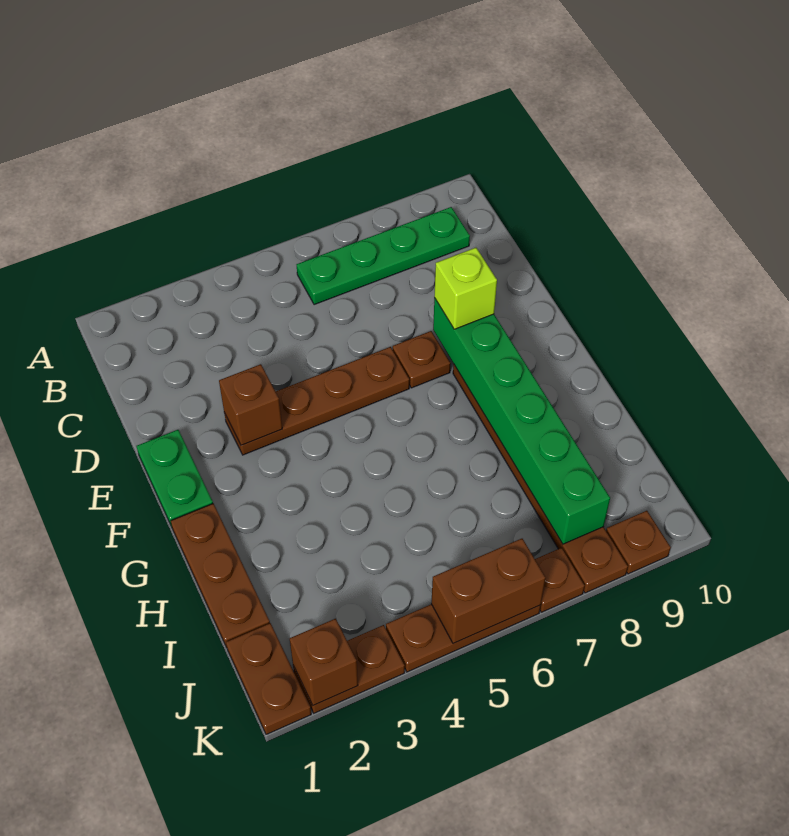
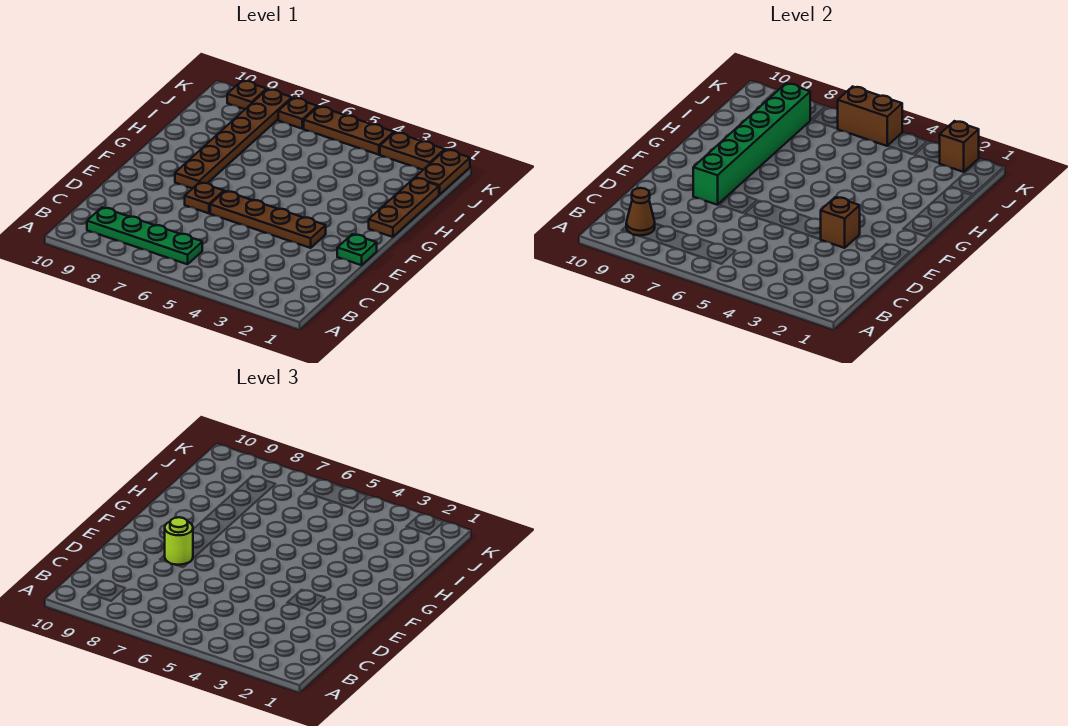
none -> brown 1x1 cone [626,188,655,235]
green 1x2 plate [136,430,213,527] -> green 1x1 plate [337,234,377,265]
lime 1x1 brick [434,248,497,329] -> lime 1x1 round brick [165,517,193,565]

